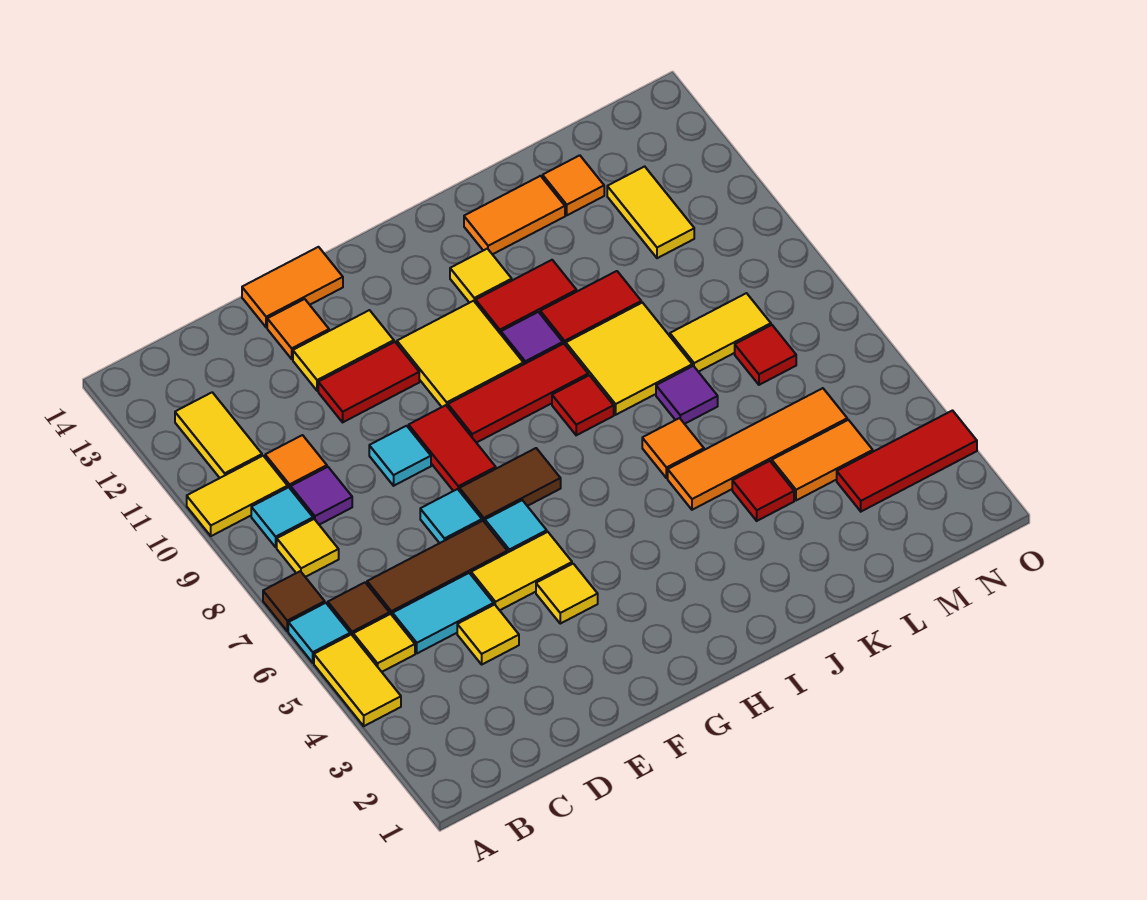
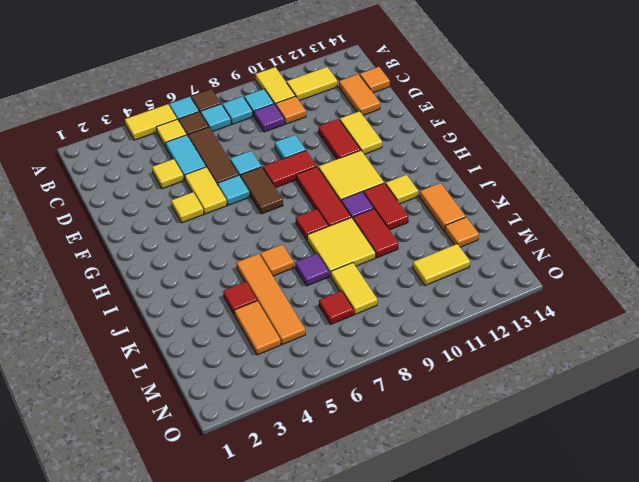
none -> cyan 1x1 tile [201,104,231,132]
yellow 1x1 tile [277,519,339,577] -> cyan 1x1 tile [222,96,253,124]
orange 1x1 tile [267,299,329,359] -> orange 1x1 tile moved to [360,67,390,93]
orange 1x2 tile [242,247,343,327] -> orange 1x2 tile moved to [339,74,380,115]
red 1x3 tile [837,411,977,511] -> none

